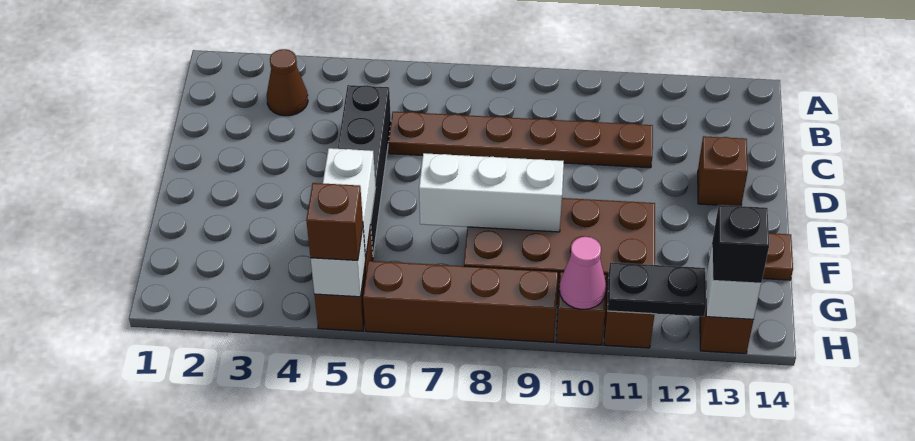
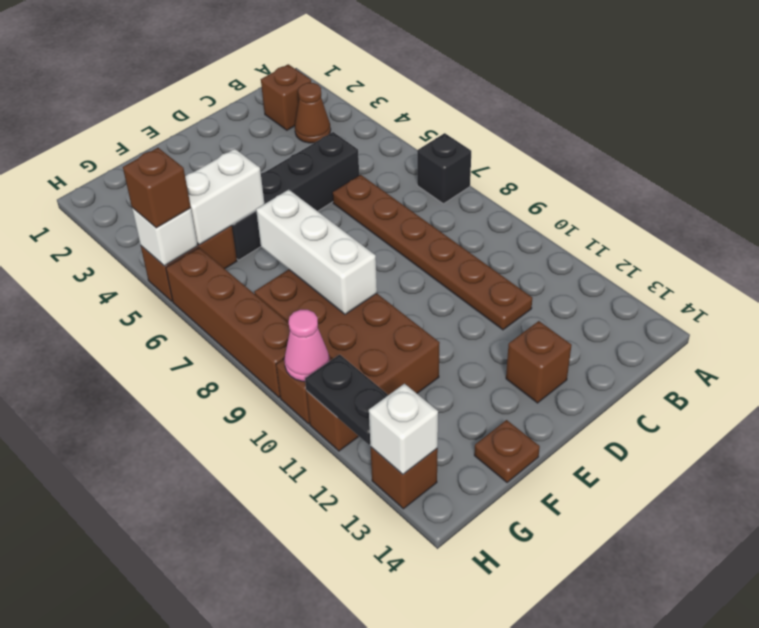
none -> brown 1x1 brick [261,64,311,130]
black 1x1 brick [712,205,769,283] -> black 1x1 brick moved to [417,133,471,204]

